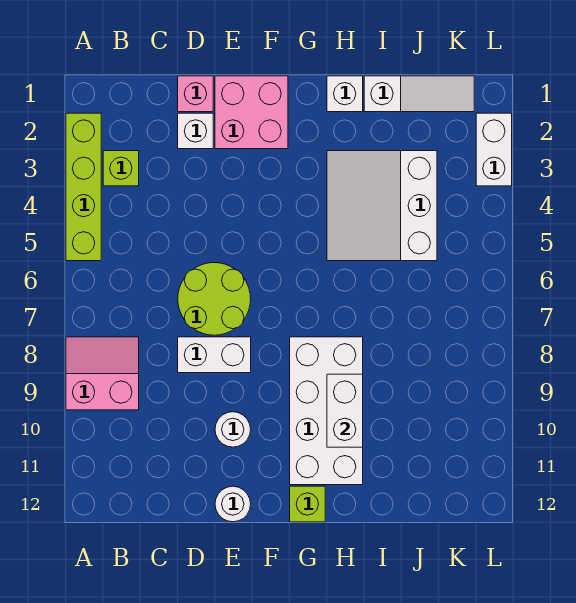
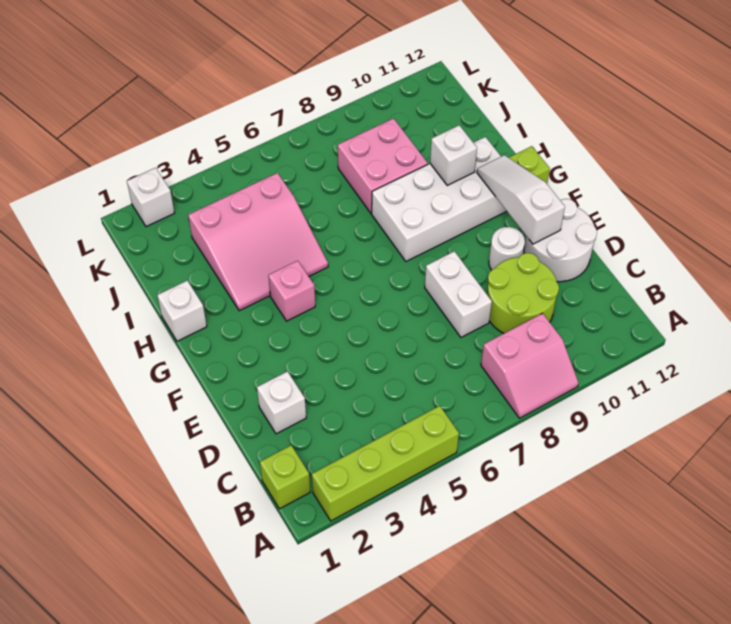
pink 2x2 slope [66,337,139,410] -> pink 2x2 slope turned to [481,313,579,418]
lime 1x1 brick [103,151,139,186] -> lime 1x1 brick moved to [260,446,310,509]
pink 1x1 brick [178,76,213,112] -> pink 1x1 brick moved to [268,261,315,321]
lime 2x2 round brick [178,263,251,335] -> lime 2x2 round brick moved to [487,253,559,333]
pink 2x2 brick [215,76,288,149] -> pink 2x2 brick moved to [338,119,428,213]
white 1x1 round brick [215,486,251,522] -> white 2x2 round brick [524,199,597,282]
white 3x3 slope [327,151,437,261] -> pink 3x3 slope [188,173,328,311]
white 1x2 brick [327,374,363,447] -> white 1x1 brick [430,125,477,185]
white 1x3 slope [364,76,474,112] -> white 1x3 slope moved to [477,155,565,244]
white 1x2 brick [476,113,512,186] -> white 1x1 brick [127,168,174,227]

